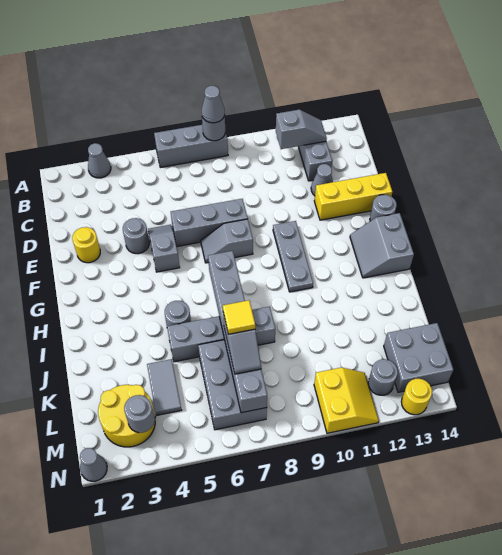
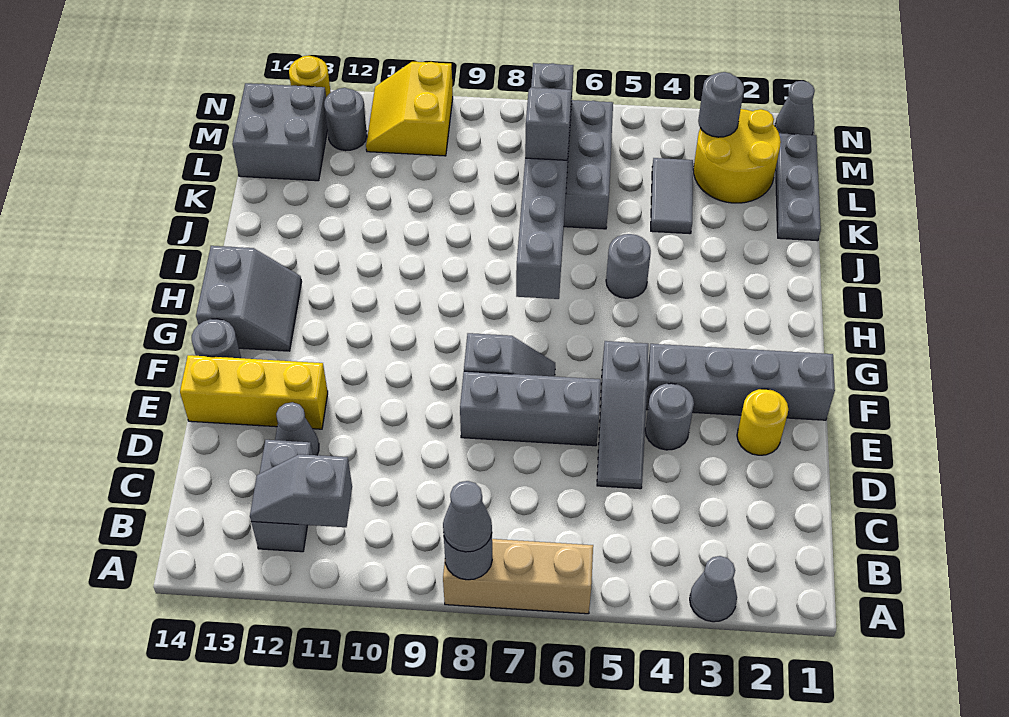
grey 1x3 brick [154,125,228,167] -> tan 1x3 brick [443,539,593,614]
grey 1x2 slope [148,225,180,272] -> grey 1x3 slope [597,341,648,489]
grey 1x3 plate [273,221,313,292] -> grey 1x3 plate moved to [776,133,821,241]
grey 1x4 brick [167,307,275,362] -> grey 1x4 brick moved to [646,344,835,420]
yellow 1x1 tile [223,300,255,334] -> none

